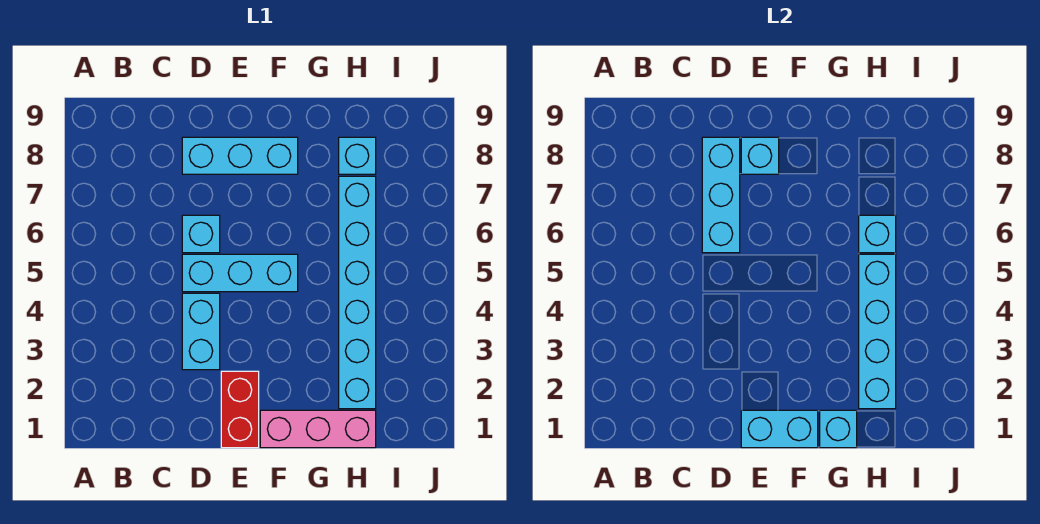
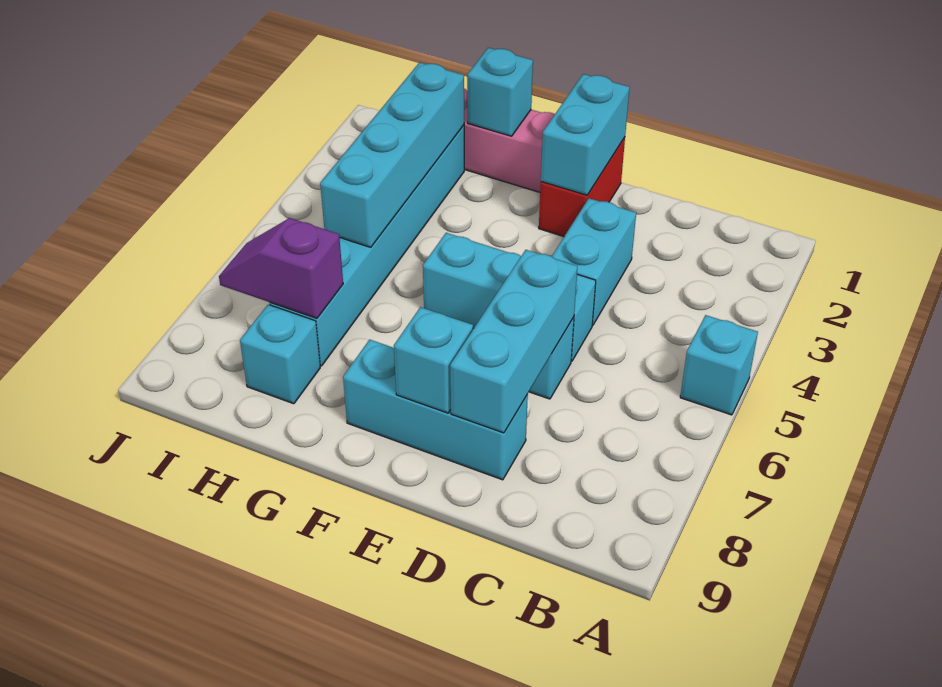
cyan 1x2 brick [741,410,818,448] -> cyan 1x2 brick turned to [541,74,630,195]
cyan 1x1 brick [859,215,896,253] -> cyan 1x1 brick moved to [680,315,758,415]
none -> purple 1x2 slope [219,218,343,318]

